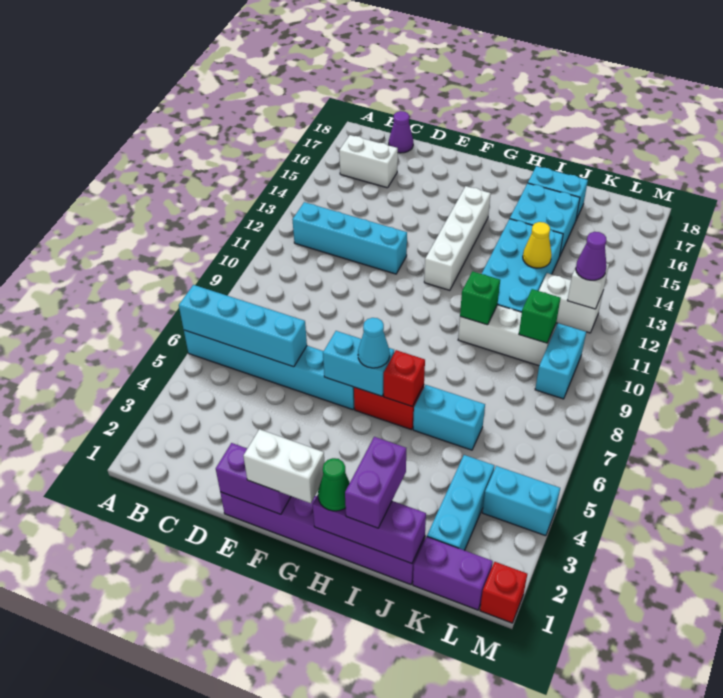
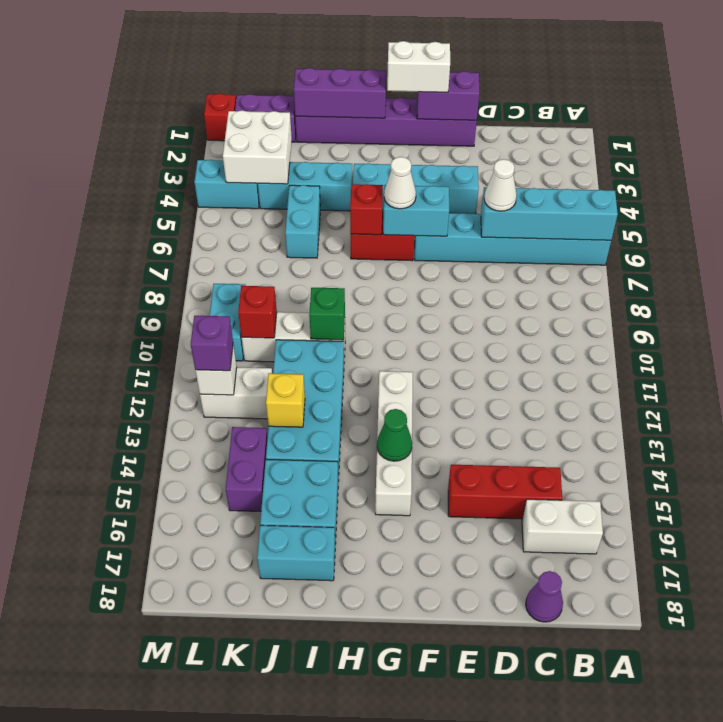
cyan 1x4 brick [292,202,407,274] -> cyan 1x4 brick moved to [353,163,479,214]
none -> red 1x3 brick [448,465,562,519]
none -> white 1x1 cone [484,159,517,211]
cyan 1x1 cone [358,318,390,368] -> white 1x1 cone [384,157,416,209]
green 1x1 cone [318,458,350,511] -> green 1x1 cone moved to [377,409,412,461]
purple 1x2 brick [345,437,406,528] -> purple 1x2 brick moved to [226,427,268,511]
cyan 1x2 brick [413,385,485,450] -> cyan 1x2 brick turned to [285,185,320,258]
yellow 1x1 cone [523,222,552,268] -> yellow 1x1 brick [266,373,305,427]
cyan 1x3 brick [427,455,494,550] -> cyan 1x3 brick turned to [258,162,353,211]
none -> white 2x2 brick [223,110,292,184]
green 1x1 brick [519,289,561,343] -> red 1x1 brick [238,286,277,338]
purple 1x1 cone [576,232,607,280] -> purple 1x1 brick [191,316,233,371]

